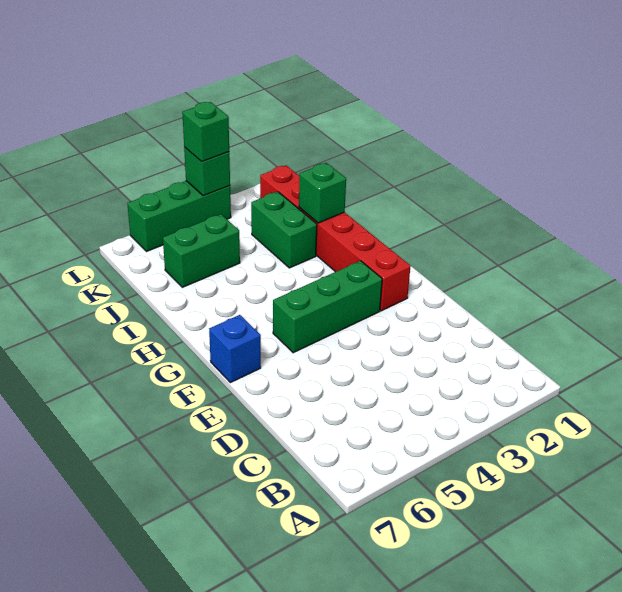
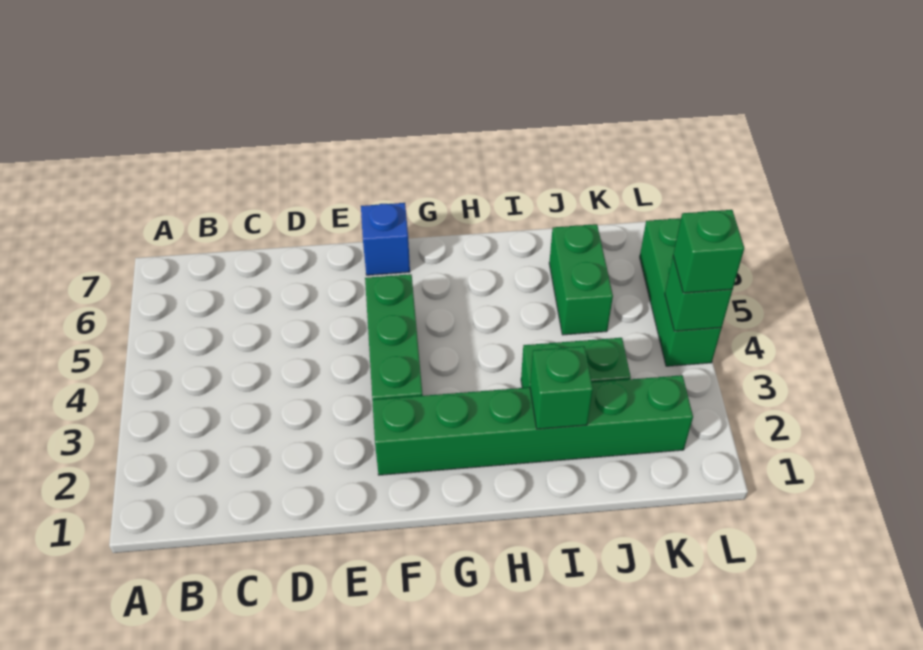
red 1x6 brick [260,165,411,311] -> green 1x6 brick [372,375,693,475]

